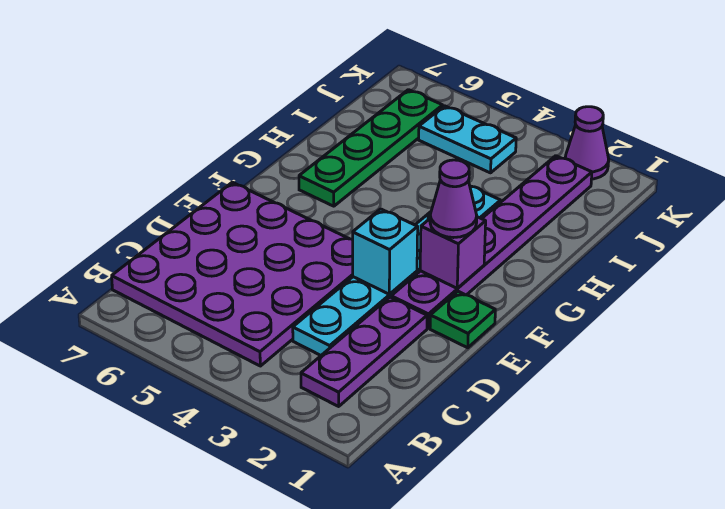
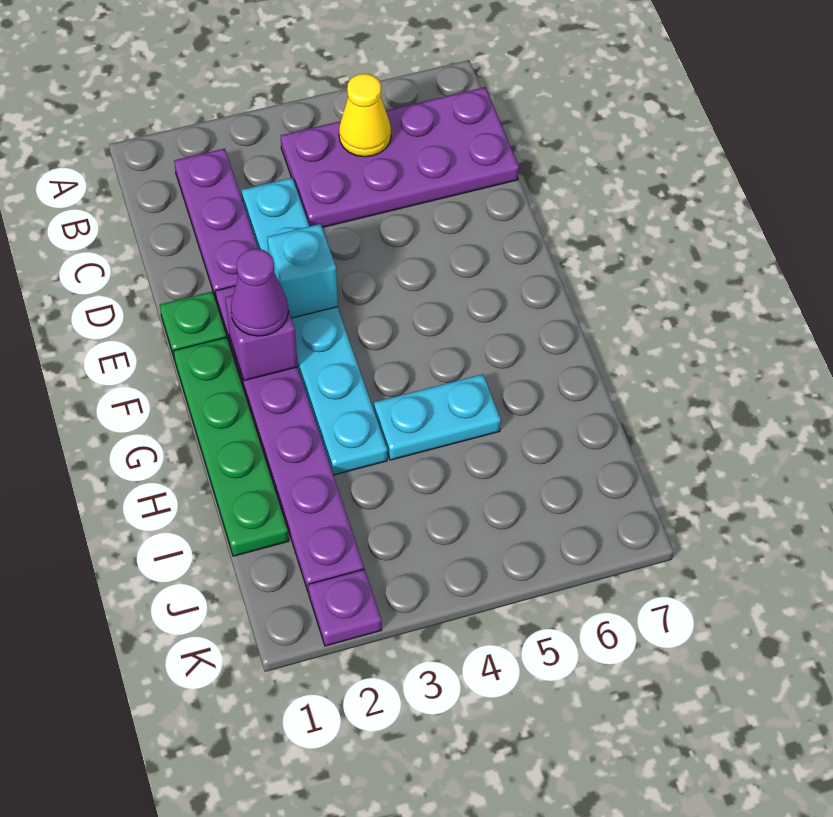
purple 4x4 plate [112,182,353,366] -> purple 2x4 plate [281,87,519,228]
none -> yellow 1x1 cone [339,74,391,157]
green 1x4 plate [299,90,443,206] -> green 1x4 plate moved to [173,337,289,556]
cyan 1x2 plate [419,106,516,173] -> cyan 1x2 plate moved to [374,374,501,460]
purple 1x1 cone [565,107,609,179] -> purple 1x1 plate [308,569,382,646]

